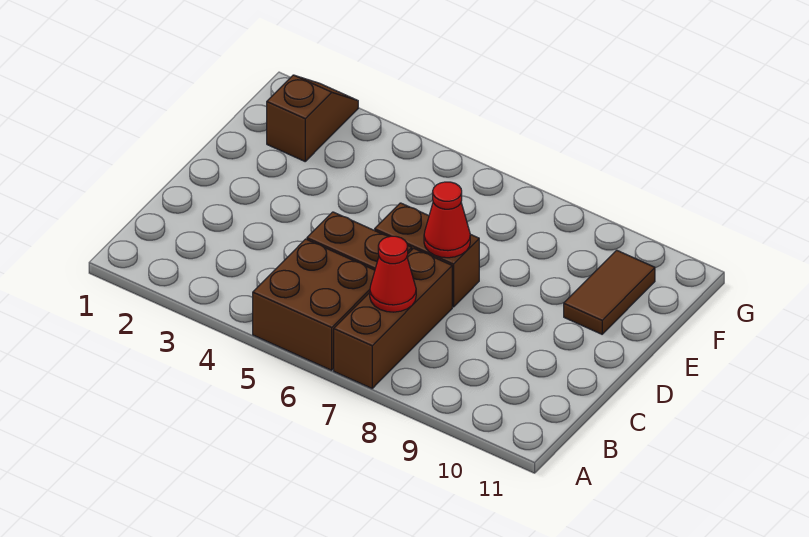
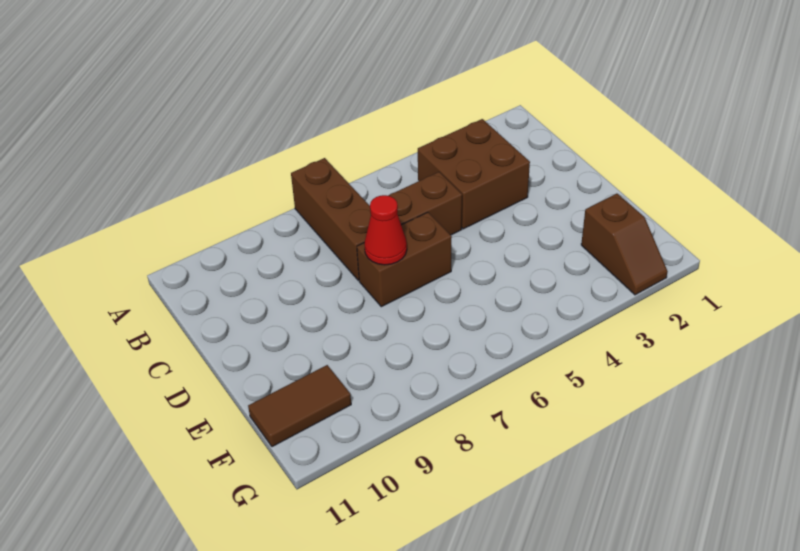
brown 2x2 brick [253,239,375,370] -> brown 2x2 brick moved to [418,119,530,229]
red 1x1 cone [370,236,416,312] -> none
brown 1x2 tile [564,250,655,334] -> brown 1x2 tile turned to [248,365,351,447]

